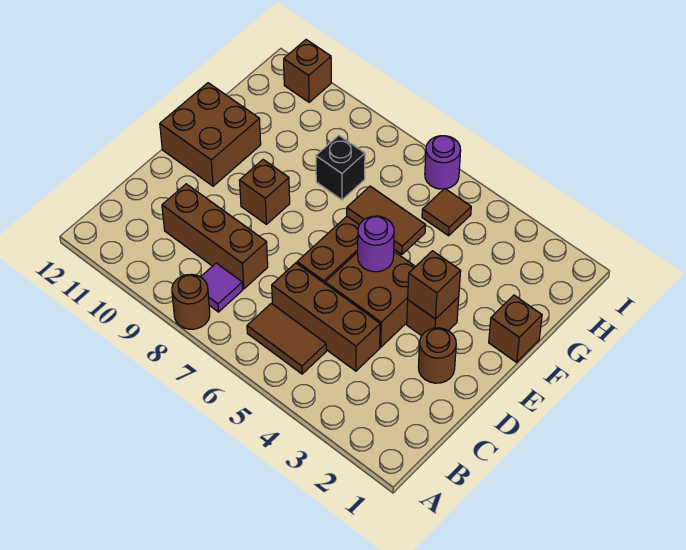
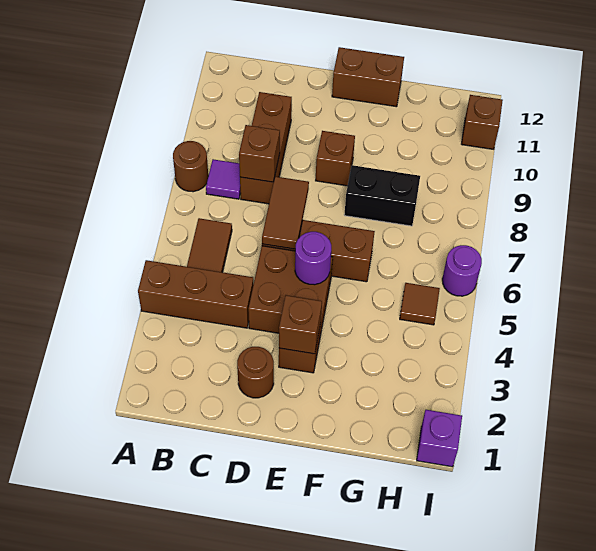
brown 1x3 brick [272,263,380,371] -> brown 1x3 brick turned to [138,260,253,328]
brown 2x2 brick [160,83,261,186] -> brown 1x2 brick [332,47,404,107]
brown 1x1 brick [489,295,542,362] -> brown 1x1 brick moved to [239,125,280,182]
brown 1x2 tile [347,186,425,254] -> brown 1x2 tile moved to [262,177,309,249]
black 1x1 brick [316,135,365,200] -> black 1x2 brick [344,165,420,226]
none -> purple 1x1 brick [417,410,462,467]

